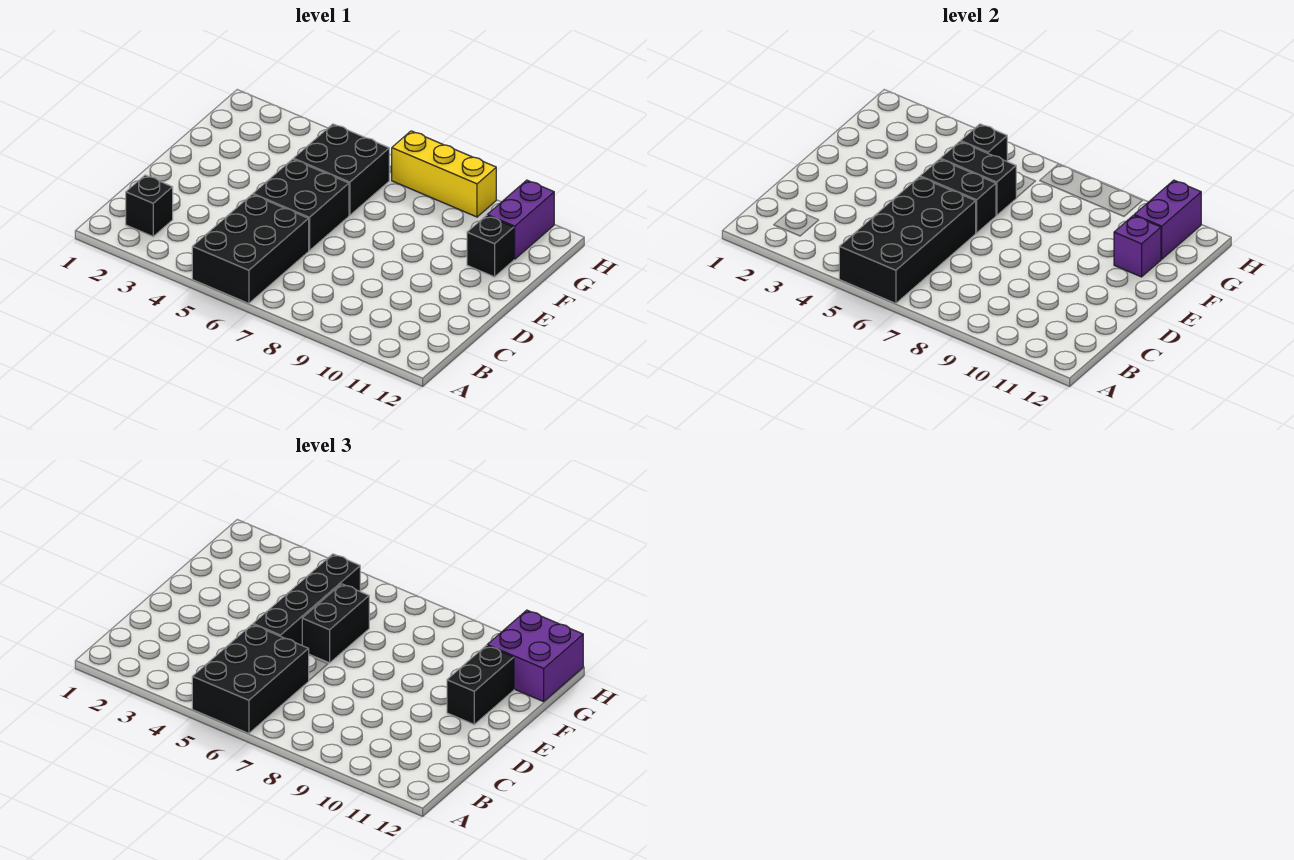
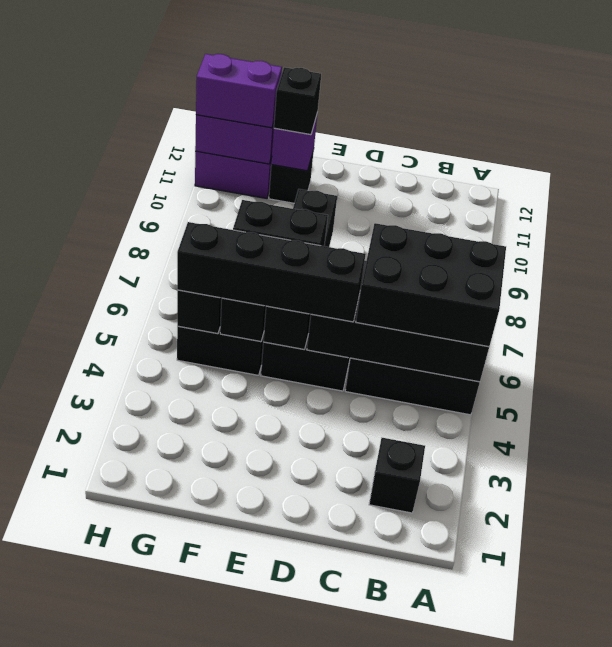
black 1x2 brick [920,159,996,233] -> black 1x4 brick [263,189,337,349]
black 1x2 brick [447,645,514,724] -> black 1x1 brick [274,67,321,135]
purple 2x2 brick [487,610,583,702] -> purple 1x2 brick [196,54,282,128]
yellow 1x3 brick [392,131,496,217] -> none

